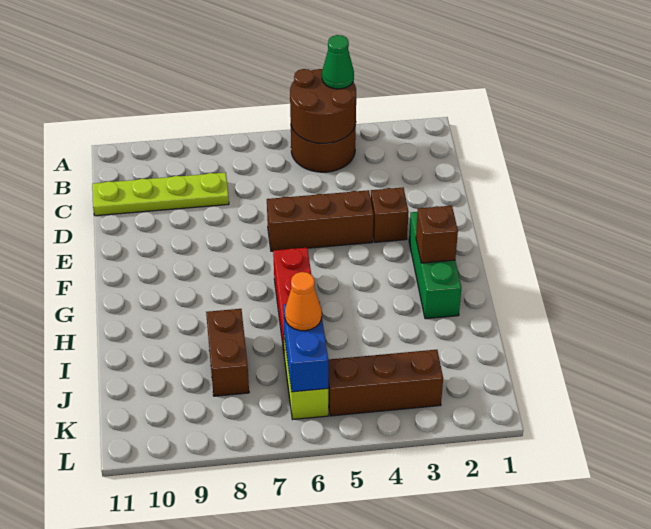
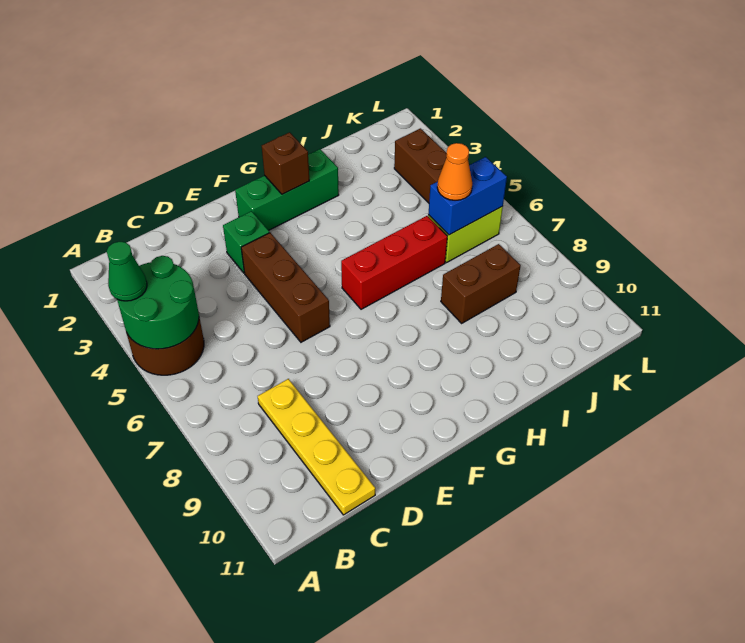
brown 2x2 round brick [290,69,356,144] -> green 2x2 round brick [117,256,199,349]
lime 1x4 plate [92,172,229,216] -> yellow 1x4 plate [258,379,375,515]
brown 1x1 brick [371,188,409,242] -> green 1x1 brick [223,211,269,273]

